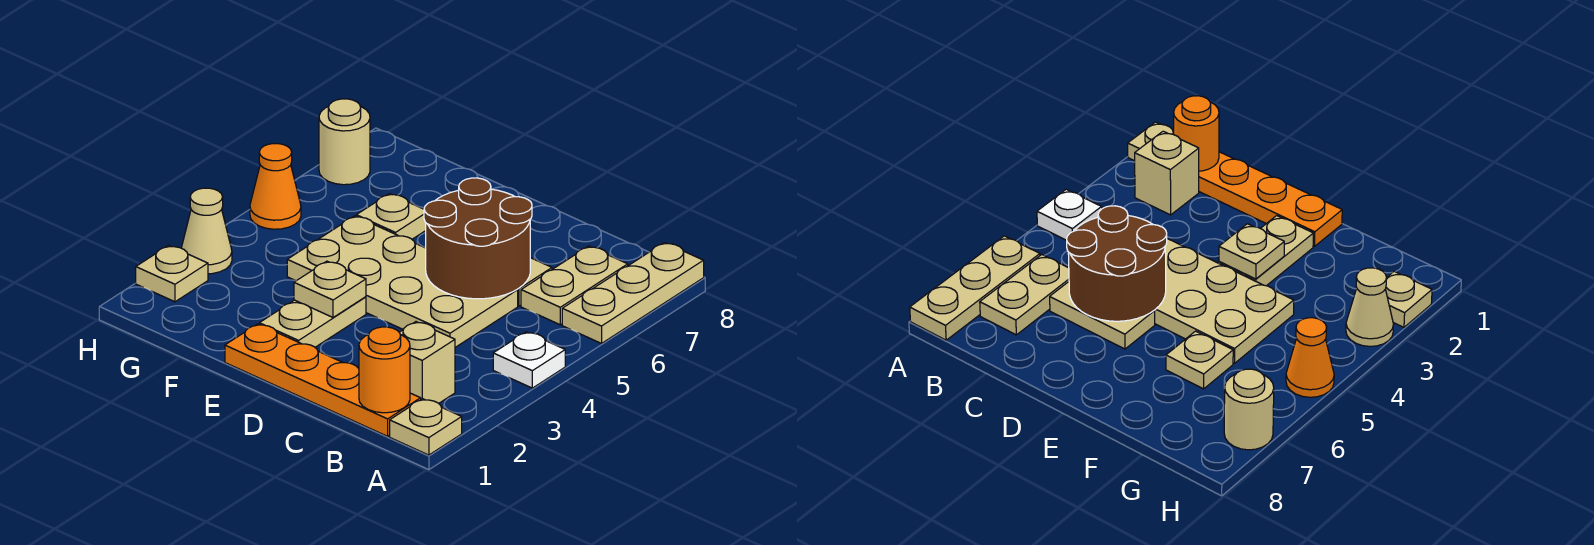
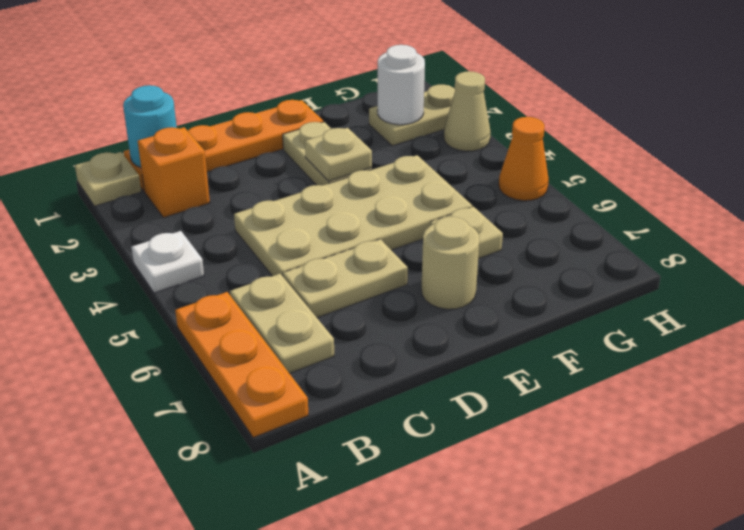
tan 1x3 plate [562,243,704,343] -> orange 1x3 plate [175,292,309,438]
orange 1x1 round brick [359,327,410,413] -> cyan 1x1 round brick [123,85,177,167]
tan 1x1 brick [399,322,455,403] -> orange 1x1 brick [138,127,210,218]
brown 2x2 round brick [424,178,532,299] -> none
none -> white 1x1 round brick [377,45,425,125]
tan 1x1 plate [136,245,208,302] -> tan 1x2 plate [369,84,455,146]
tan 1x1 round brick [319,99,370,185] -> tan 1x1 round brick moved to [421,217,480,309]

